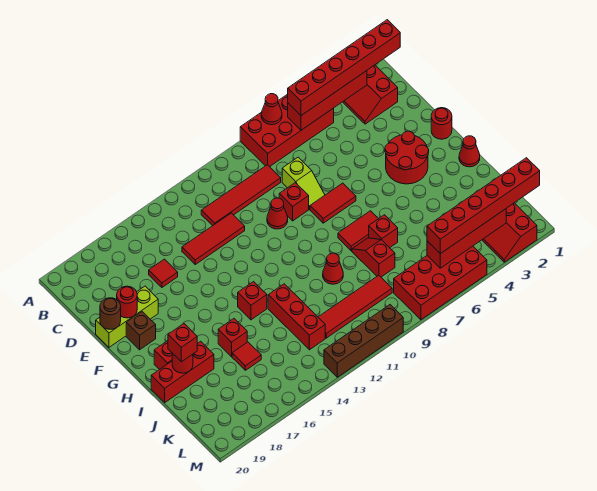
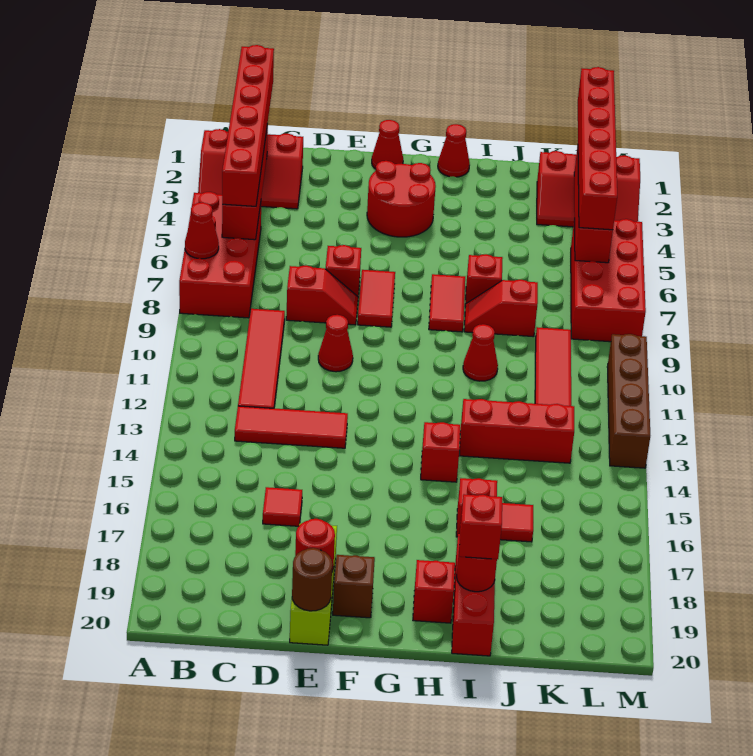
lime 1x2 slope [282,157,325,209] -> red 1x2 slope [286,265,358,325]
red 1x3 tile [182,213,245,264] -> red 1x3 tile turned to [235,406,348,448]
red 1x1 brick [279,183,309,221] -> red 1x1 brick moved to [325,245,361,296]
red 1x1 round brick [431,108,452,139] -> red 1x1 cone [372,120,403,169]

